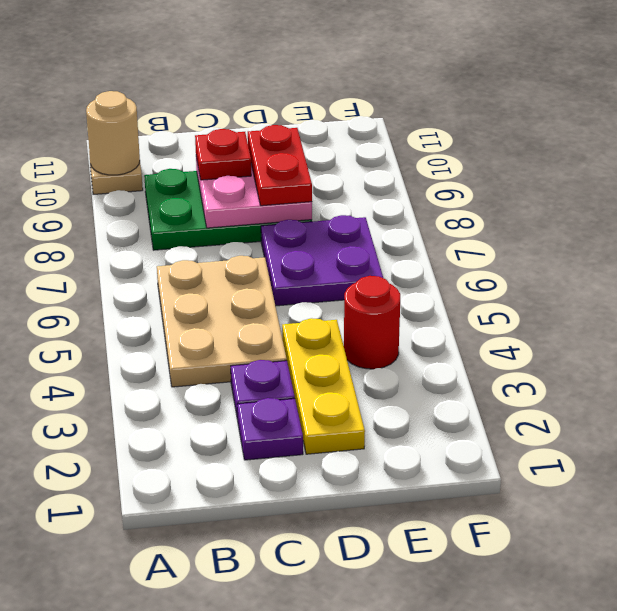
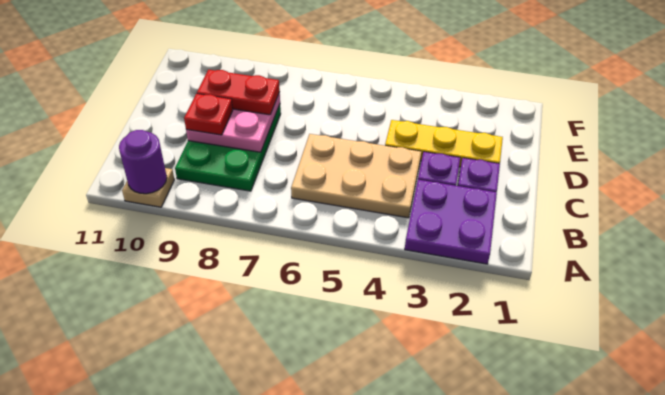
tan 1x1 round brick [86,91,140,175] -> purple 1x1 round brick [119,130,167,194]
purple 2x2 plate [261,215,383,306] -> purple 2x2 plate moved to [405,180,497,264]
red 1x1 round brick [344,276,400,369] -> none

